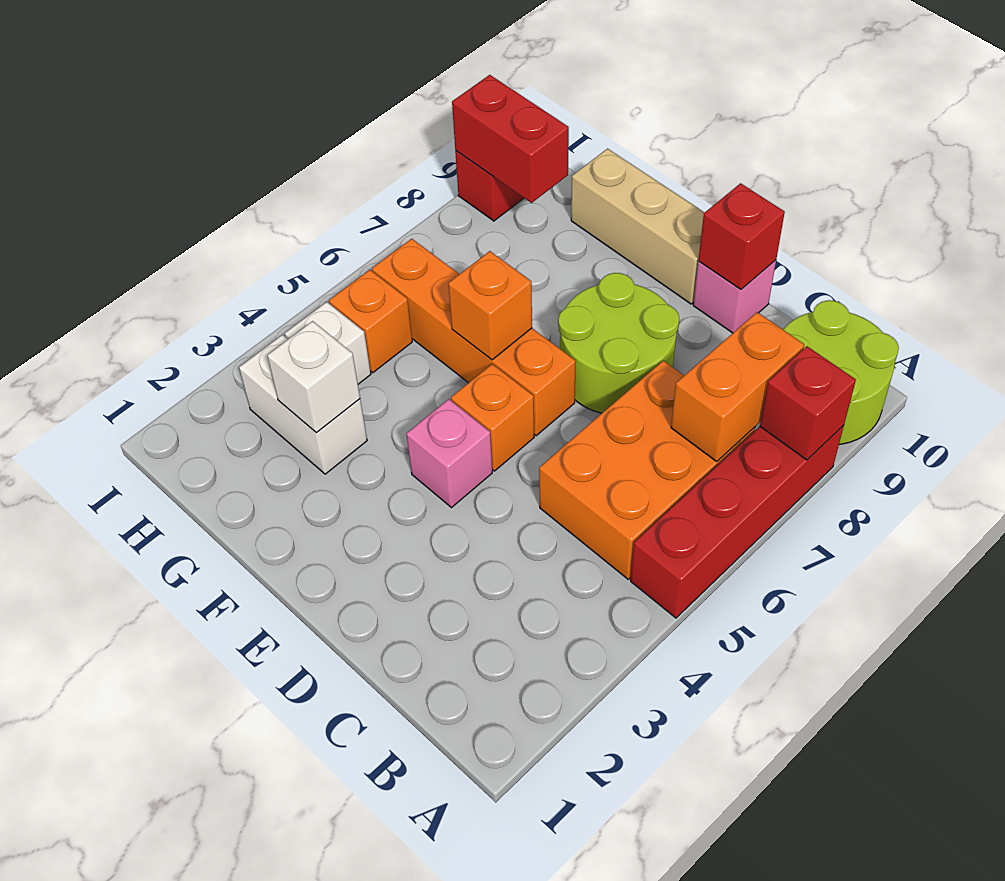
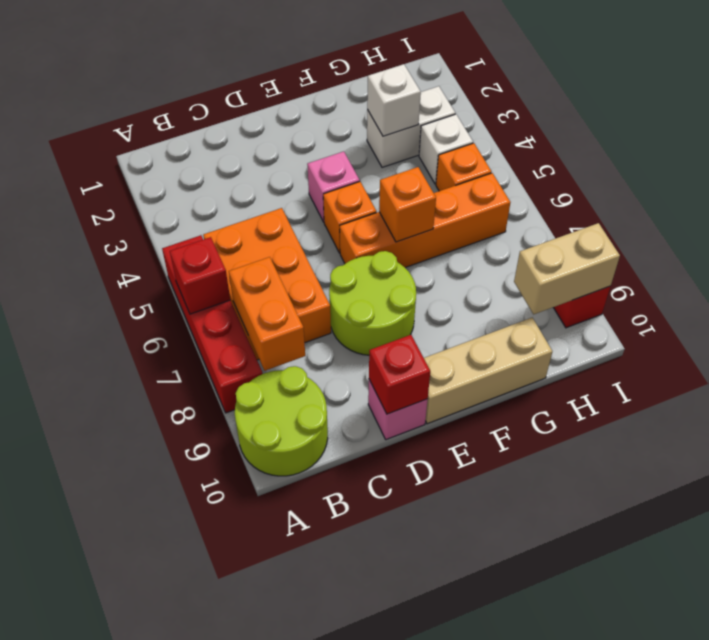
red 1x1 brick [760,346,856,460] -> red 1x1 brick moved to [170,237,230,314]
red 1x2 brick [452,75,569,203] -> tan 1x2 brick [514,223,620,314]

